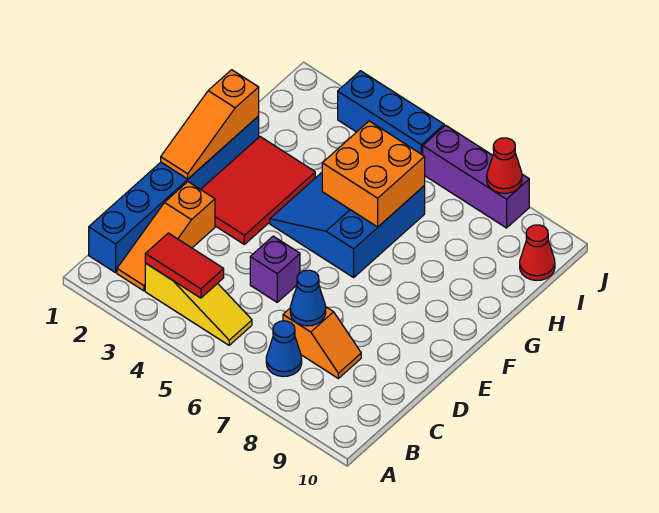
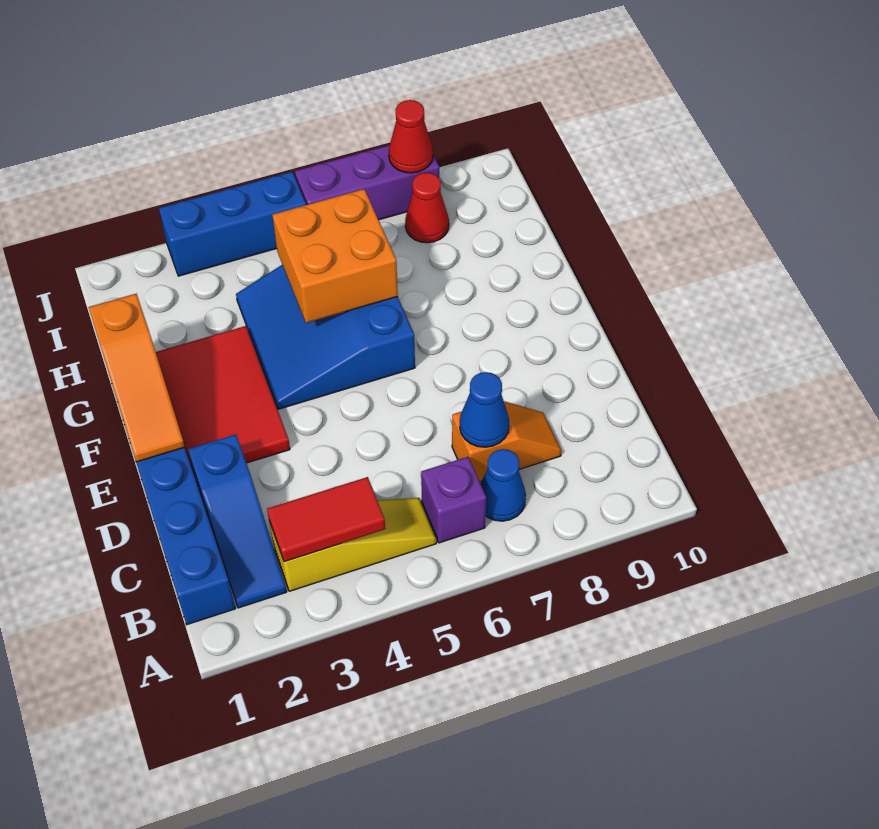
orange 1x3 slope [117,182,215,291] -> blue 1x3 slope [188,435,287,608]
purple 1x1 brick [250,236,300,302] -> purple 1x1 brick moved to [421,457,486,543]
red 1x1 cone [520,225,555,281] -> red 1x1 cone moved to [405,172,449,243]

